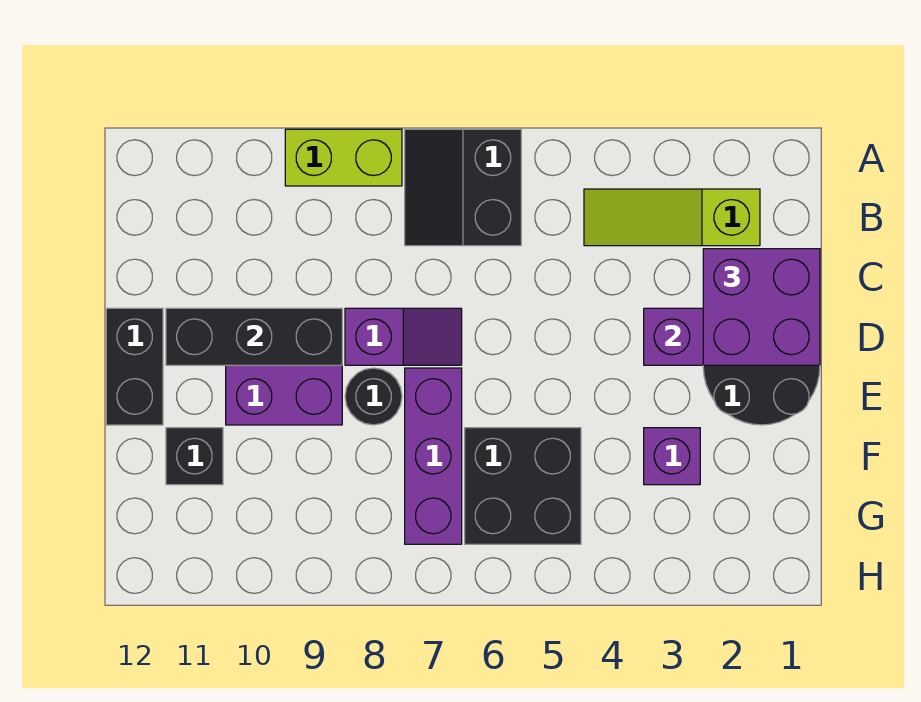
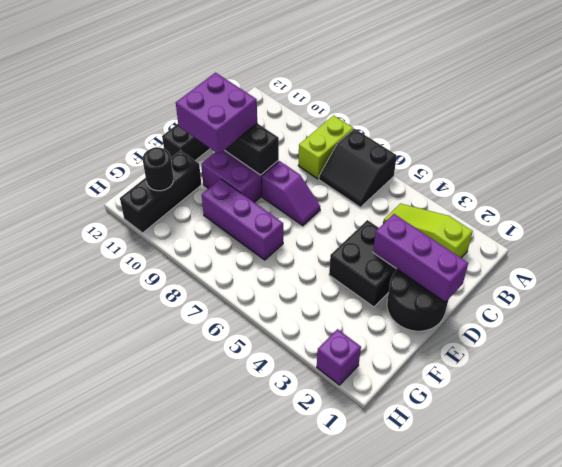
black 2x2 slope [405,129,521,246] -> black 2x2 slope turned to [319,129,397,207]
lime 1x2 brick [285,129,402,186] -> lime 1x2 brick turned to [298,115,353,179]
purple 2x2 brick [703,249,820,365] -> purple 2x2 brick moved to [176,73,257,154]
purple 1x3 brick [405,368,462,544] -> purple 1x3 brick turned to [202,179,283,260]
black 1x1 round brick [345,368,402,425] -> black 1x1 round brick moved to [143,147,173,191]
purple 1x1 brick [644,428,700,485] -> purple 1x1 brick moved to [317,329,361,385]
black 2x2 brick [465,428,581,544] -> black 2x2 brick moved to [329,220,397,307]
black 1x1 brick [166,428,223,485] -> black 1x3 brick [120,150,201,233]

